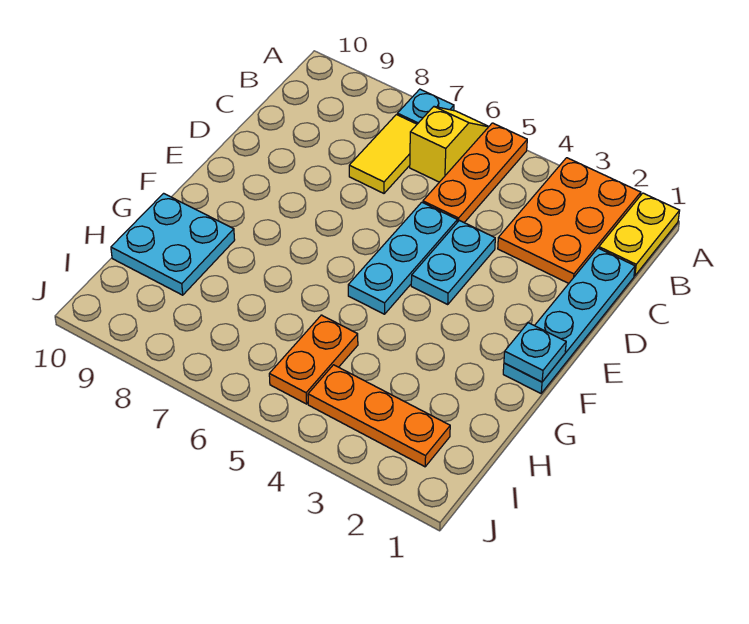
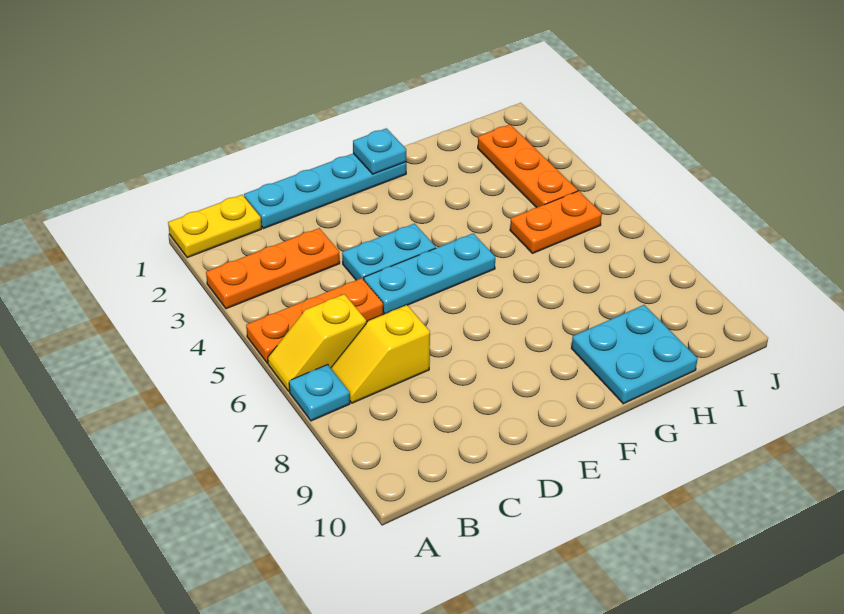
orange 2x3 plate [498,158,641,283] -> orange 1x3 plate [206,228,340,309]
yellow 1x2 tile [349,115,417,193] -> yellow 1x2 slope [331,305,430,403]

